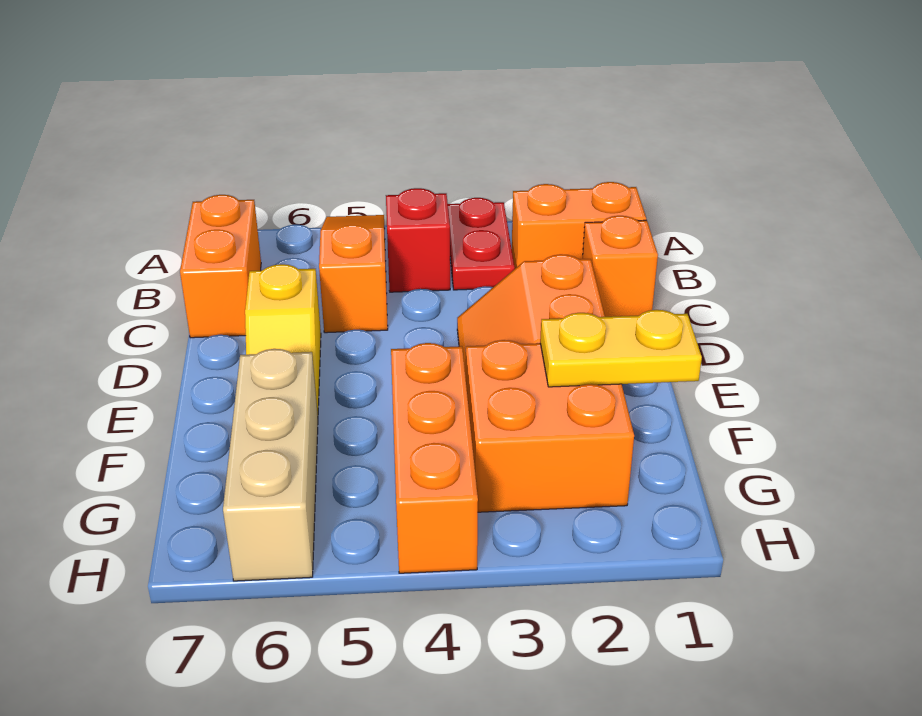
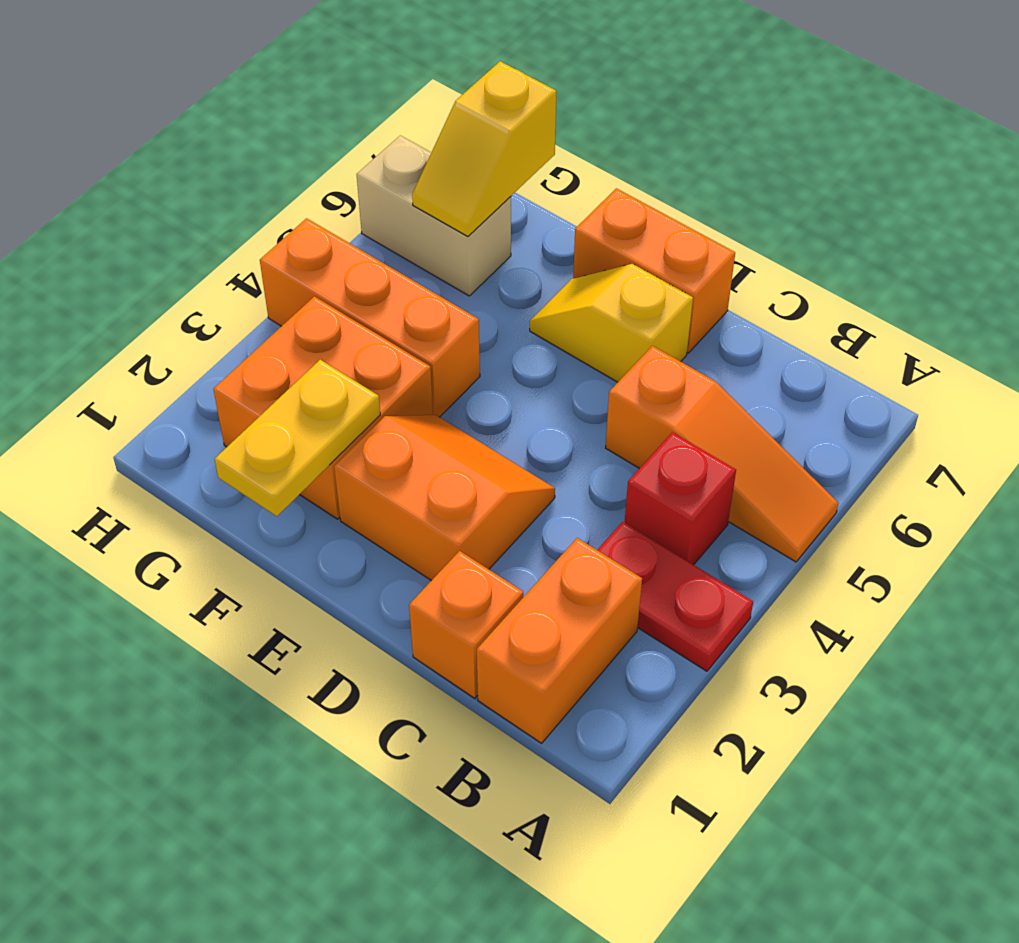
orange 1x2 brick [180,195,261,338] -> orange 1x2 brick moved to [573,188,735,353]
tan 1x3 brick [223,349,318,581] -> tan 1x2 brick [356,135,511,296]
none -> yellow 1x2 slope [412,61,556,236]

